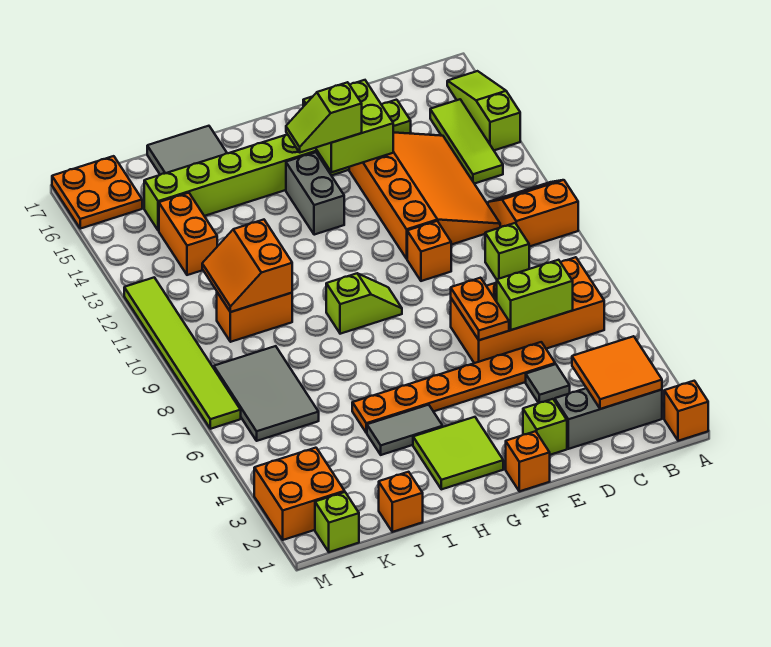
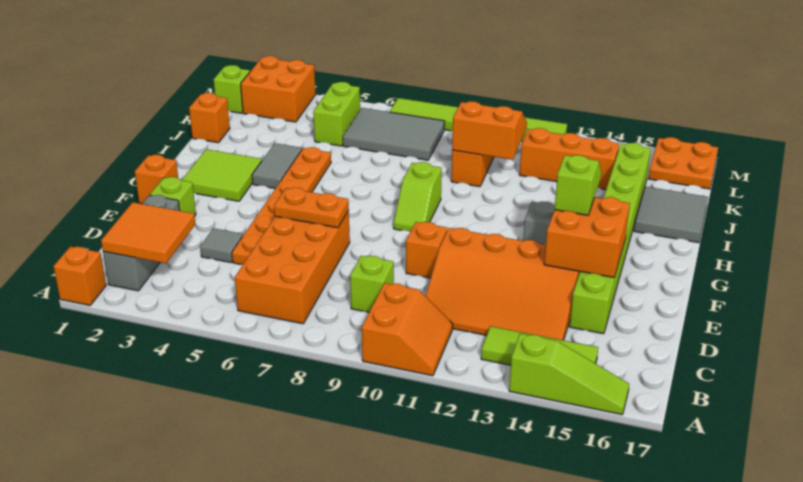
lime 1x2 brick [497,260,573,330] -> lime 1x2 brick moved to [313,82,360,146]
lime 2x2 brick [303,80,393,172] -> orange 2x2 brick [544,197,630,278]
orange 1x2 brick [159,193,217,275] -> orange 1x3 brick [520,128,619,190]

